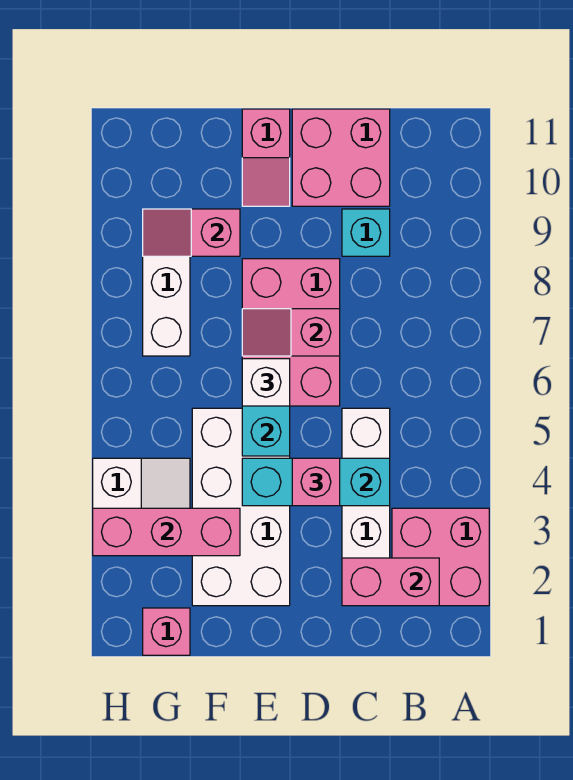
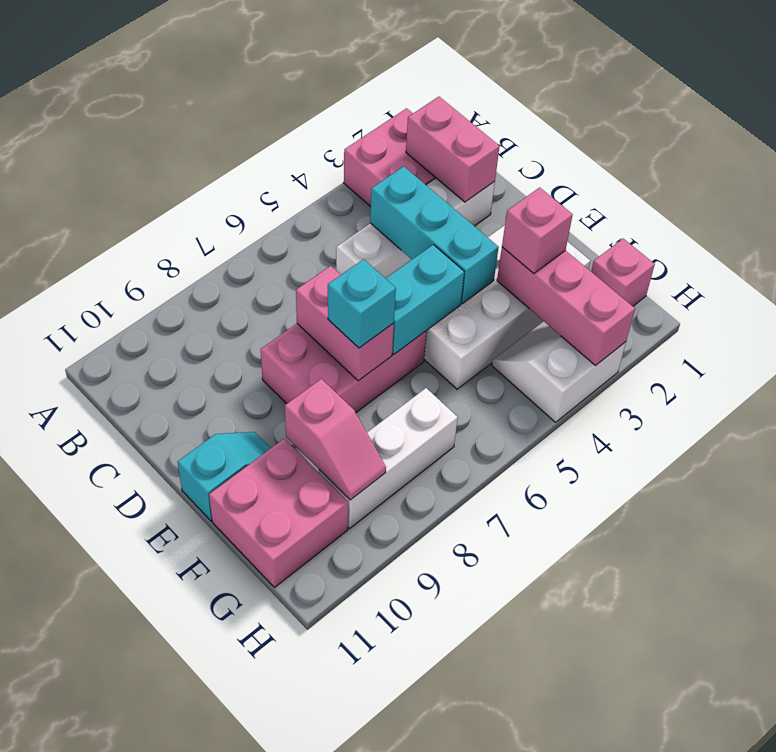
cyan 1x1 brick [342,209,390,256] -> cyan 1x1 brick moved to [328,259,396,348]
pink 2x2 brick [292,109,390,206] -> pink 2x2 brick moved to [209,439,348,587]
pink 1x1 brick [292,458,340,506] -> pink 1x1 brick moved to [502,187,573,273]
pink 1x2 slope [242,309,340,356] -> pink 1x2 brick [296,266,394,381]
white 1x1 brick [242,359,290,406] -> none
pink 1x2 slope [242,109,290,206] -> cyan 1x2 slope [178,432,271,521]

